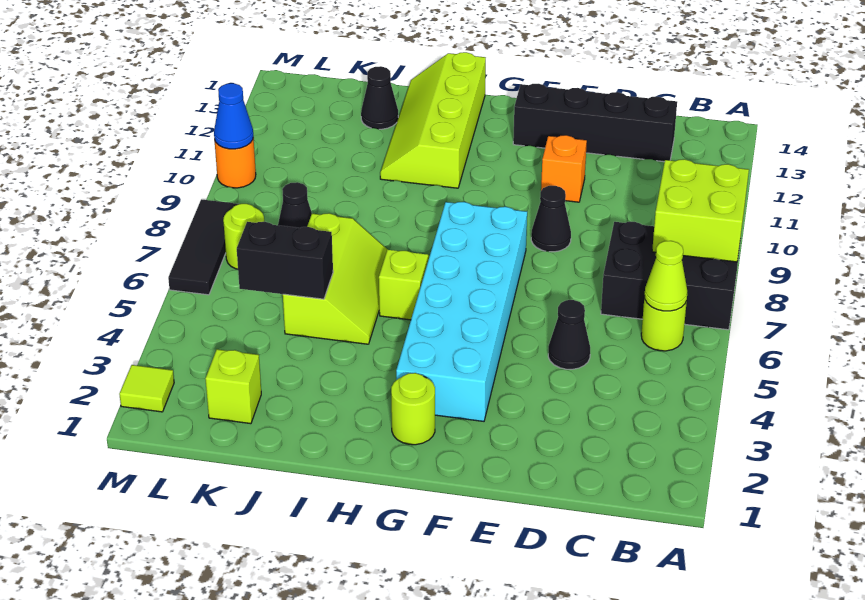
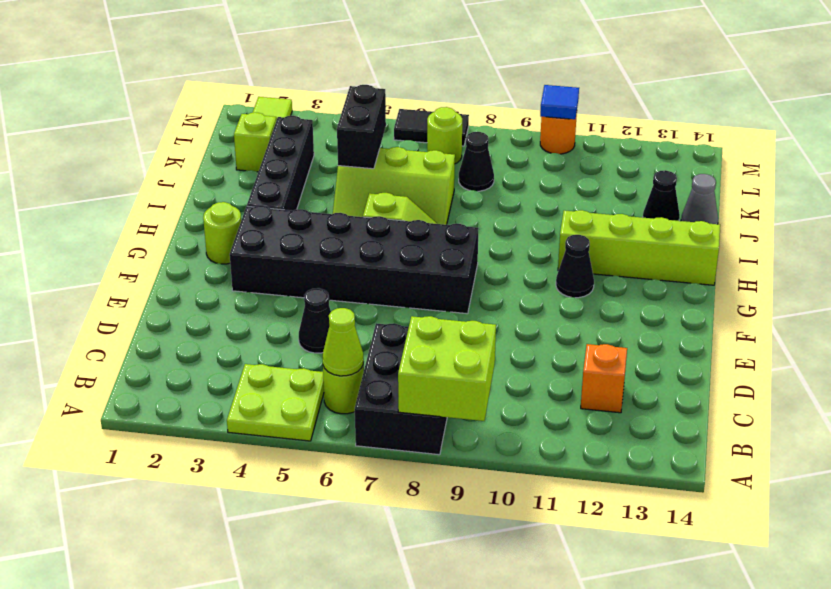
none -> lime 2x2 plate [227,364,324,441]
black 1x4 brick [513,84,677,162] -> black 1x4 brick moved to [247,116,314,211]
black 1x1 cone [531,186,571,252] -> black 1x1 cone moved to [556,235,594,298]
orange 1x1 brick [541,135,587,202] -> orange 1x1 brick moved to [581,344,627,413]
cyan 2x6 brick [396,202,527,421] -> black 2x6 brick [230,206,478,314]
none -> grey 1x1 cone [681,174,718,224]
black 1x3 tile [168,199,238,295] -> black 1x2 tile [394,109,469,146]
blue 1x1 cone [214,83,253,149] -> blue 1x1 tile [540,85,579,119]

